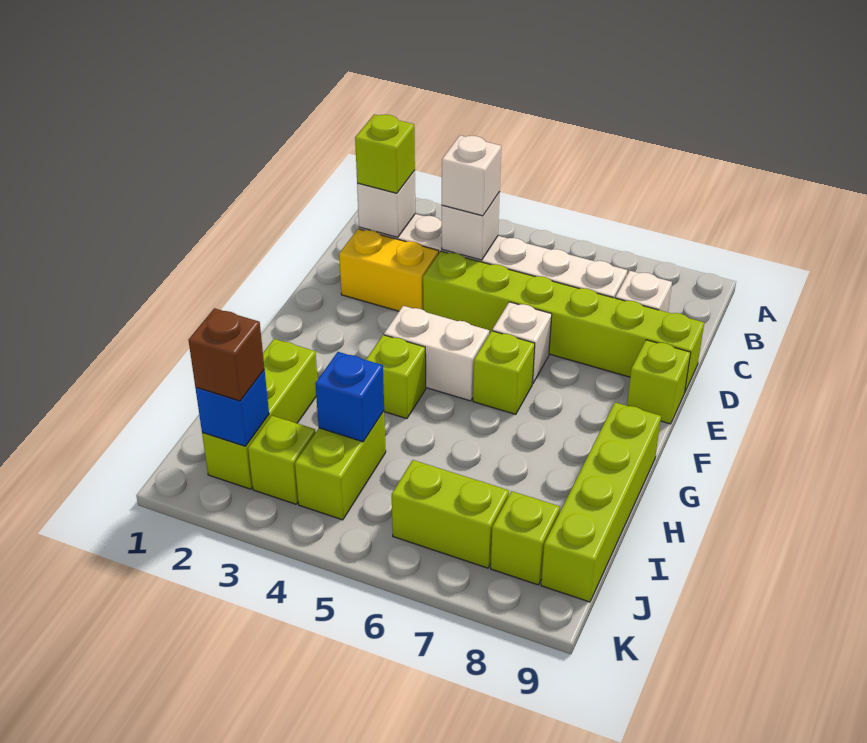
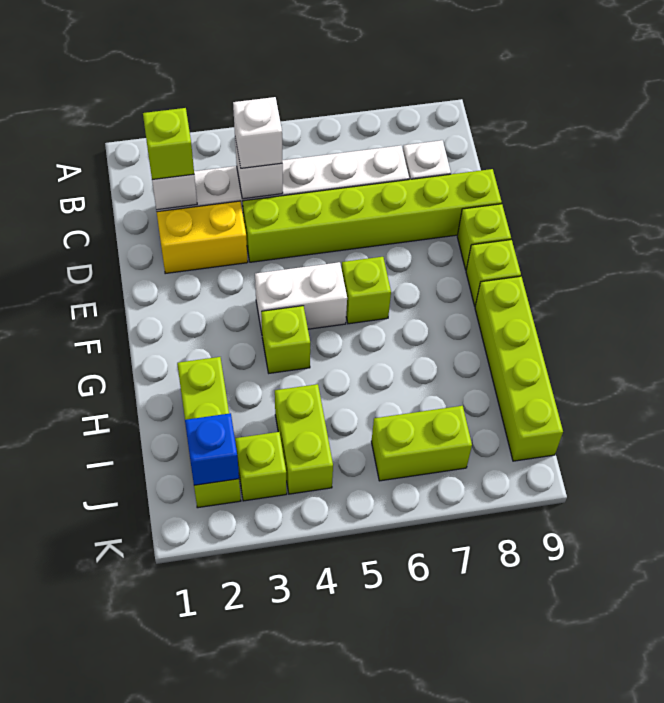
white 1x1 brick [492,302,552,384] -> none
blue 1x1 brick [315,352,384,442] -> none
brown 1x1 brick [188,308,265,401] -> none
lime 1x1 brick [491,491,560,585] -> lime 1x1 brick moved to [466,240,521,306]

